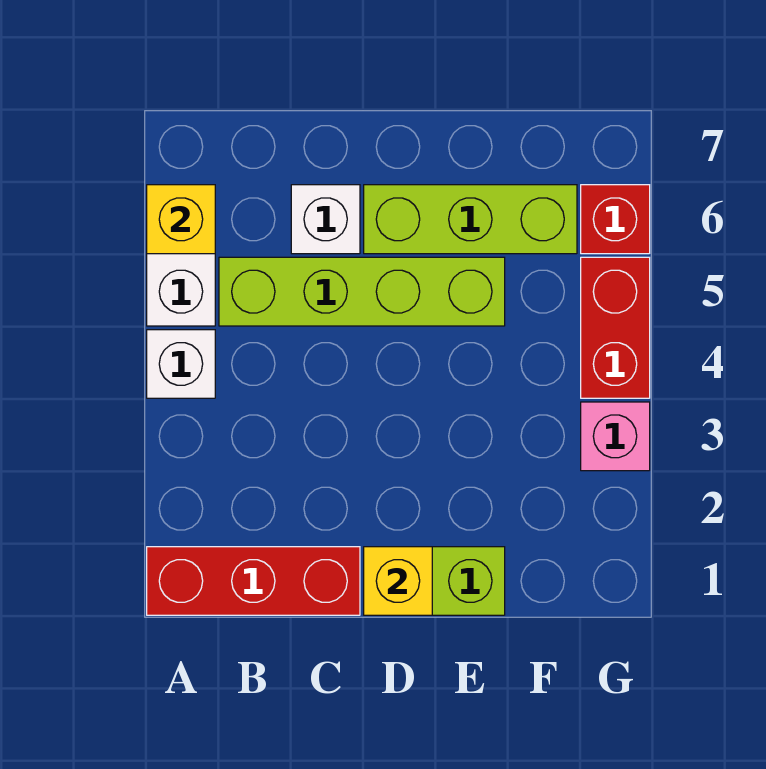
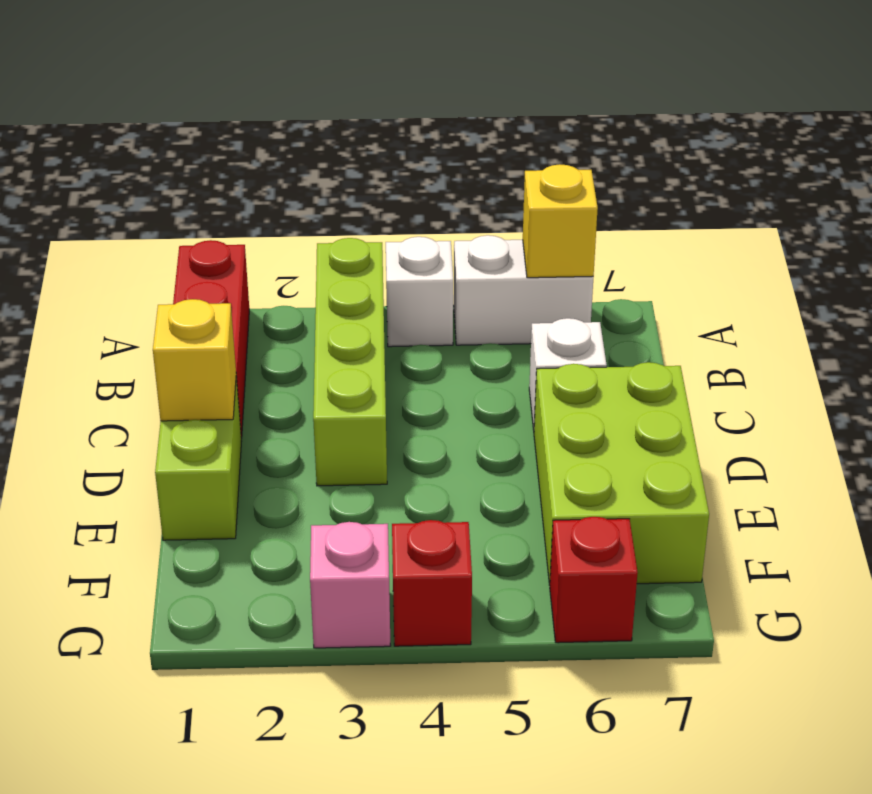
lime 1x4 brick [219,257,505,326] -> lime 1x4 brick moved to [313,238,387,486]
lime 1x3 brick [364,185,577,254] -> lime 2x3 brick [534,362,709,585]
red 1x2 brick [581,257,650,398] -> red 1x1 brick [392,520,472,646]

